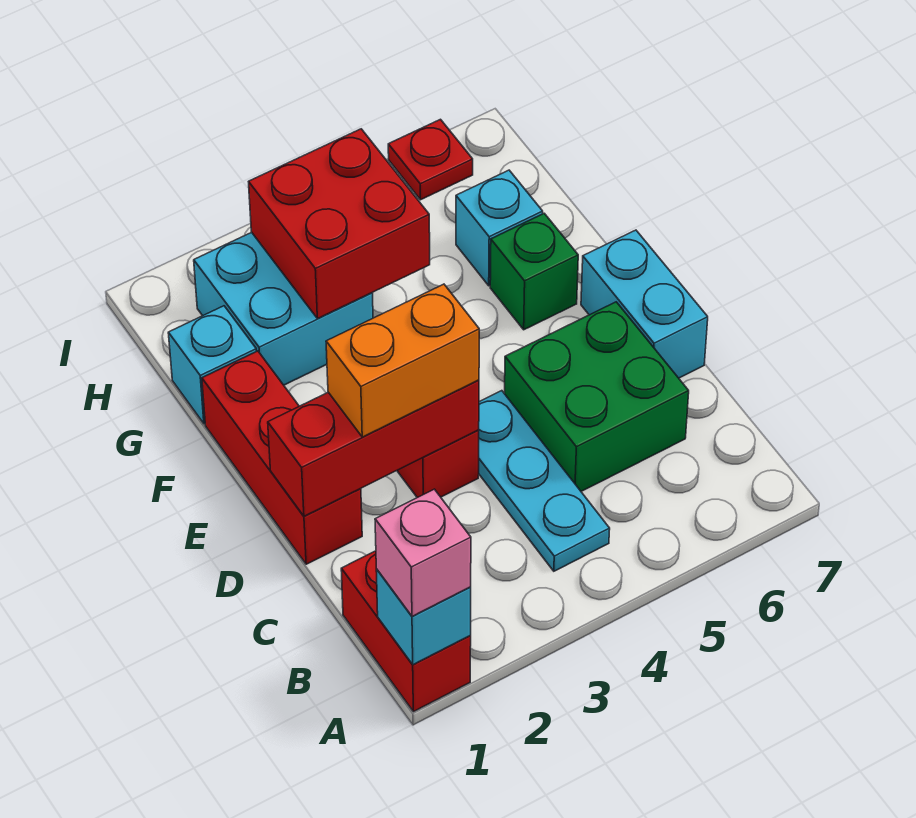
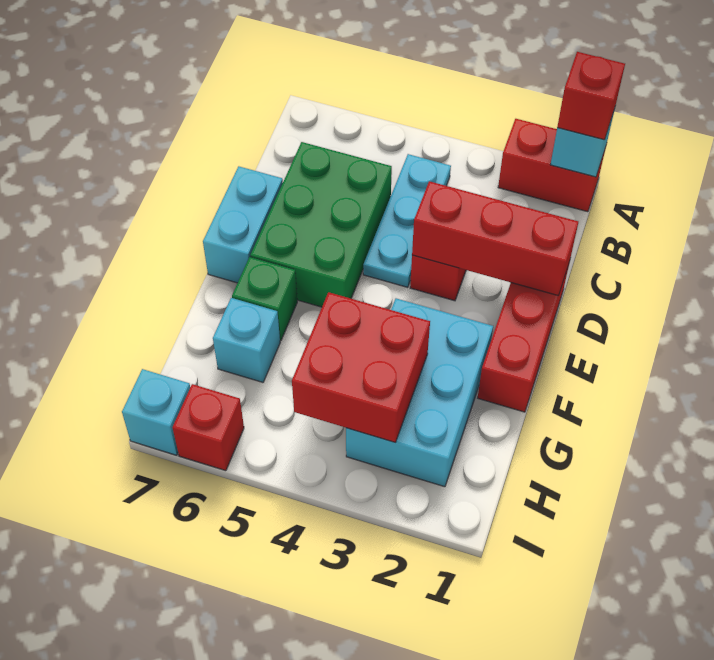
red 1x2 brick [341,551,471,712] -> red 1x2 brick turned to [498,119,606,212]
pink 1x1 brick [375,489,471,616] -> red 1x1 brick [557,52,625,140]
green 2x2 brick [505,302,689,491] -> green 2x3 brick [250,142,392,307]
orange 1x2 brick [326,284,479,437] -> none
cyan 1x1 brick [168,306,256,424] -> cyan 1x1 brick moved to [122,369,190,455]
cyan 2x2 brick [194,232,373,385] -> cyan 2x3 brick [346,298,493,487]
red 1x1 plate [388,119,473,200] -> red 1x1 brick [172,384,244,471]

